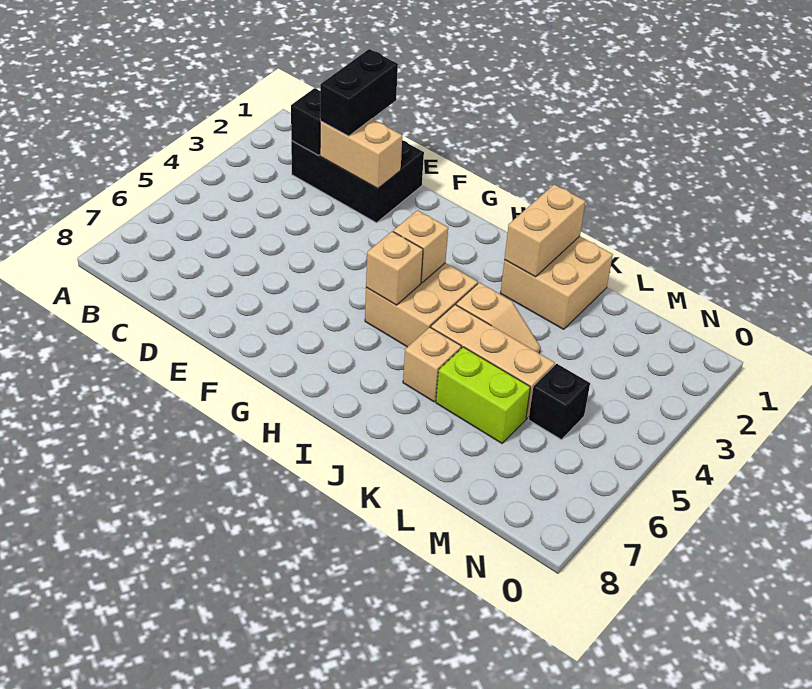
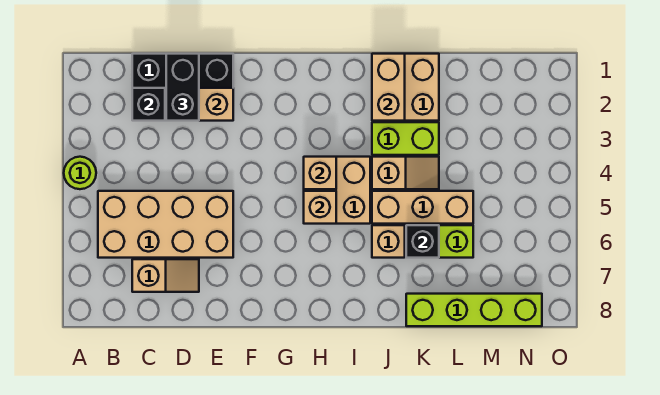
none -> lime 1x1 round brick [64,157,96,189]
none -> tan 2x4 brick [98,191,233,258]
none -> tan 1x2 slope [132,259,199,292]
none -> lime 1x2 brick [372,122,439,155]
none -> lime 1x4 brick [406,294,542,326]
black 1x1 brick [529,364,590,440] -> black 1x1 brick moved to [406,225,439,258]

